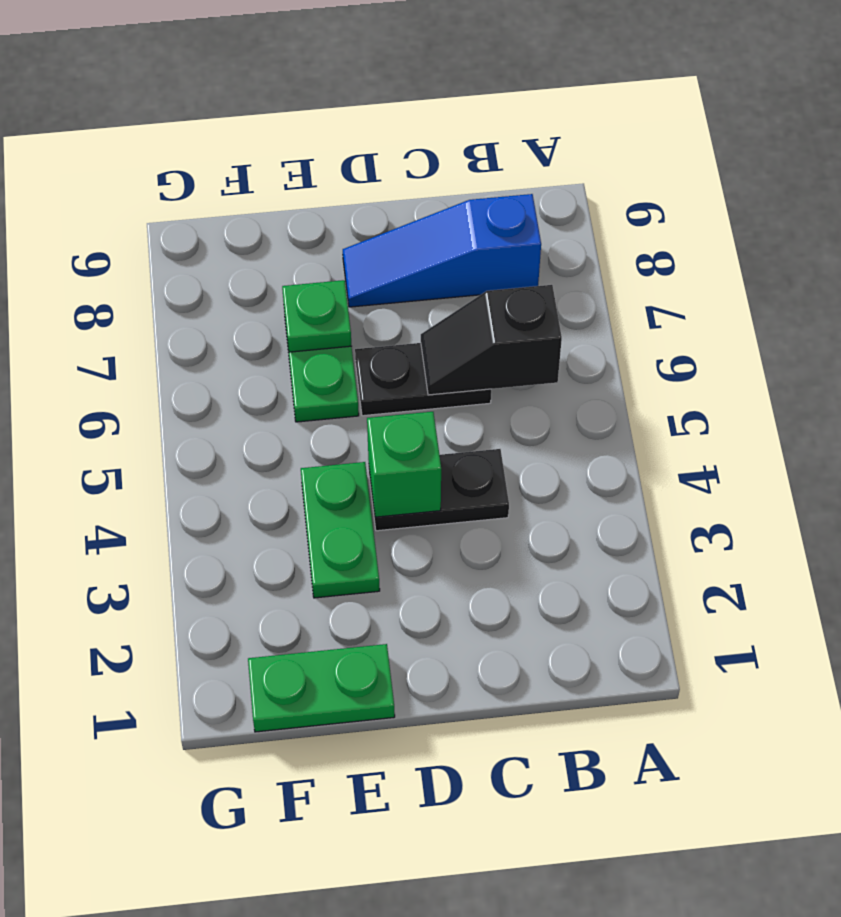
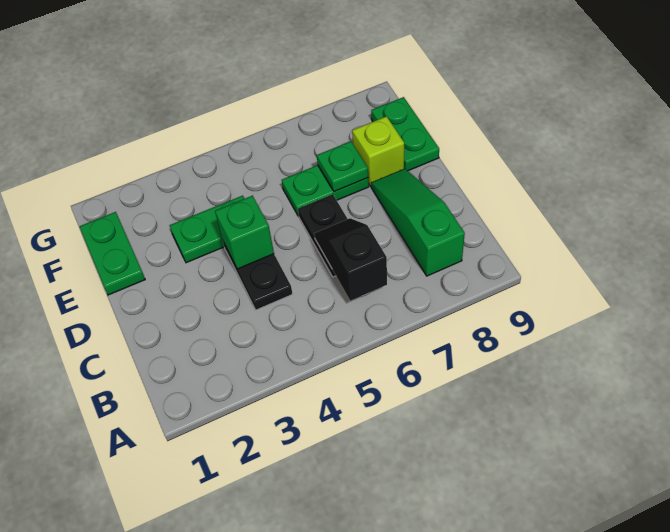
blue 1x3 slope [343,194,541,307] -> green 1x3 slope [371,169,465,276]
none -> lime 1x1 brick [352,116,404,186]
none -> green 1x2 plate [371,97,439,171]

